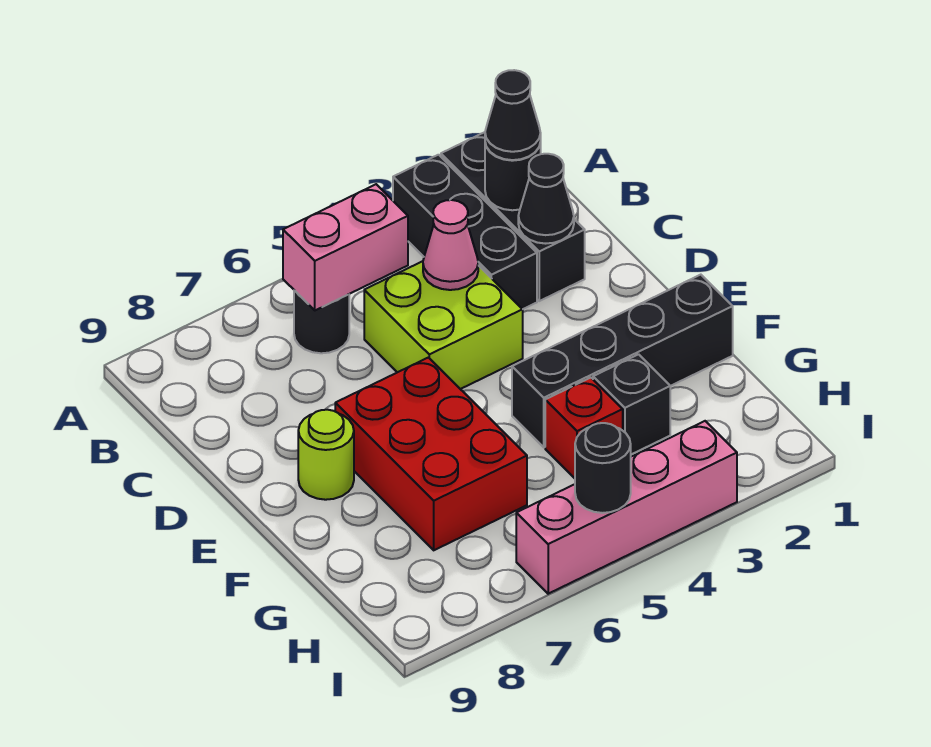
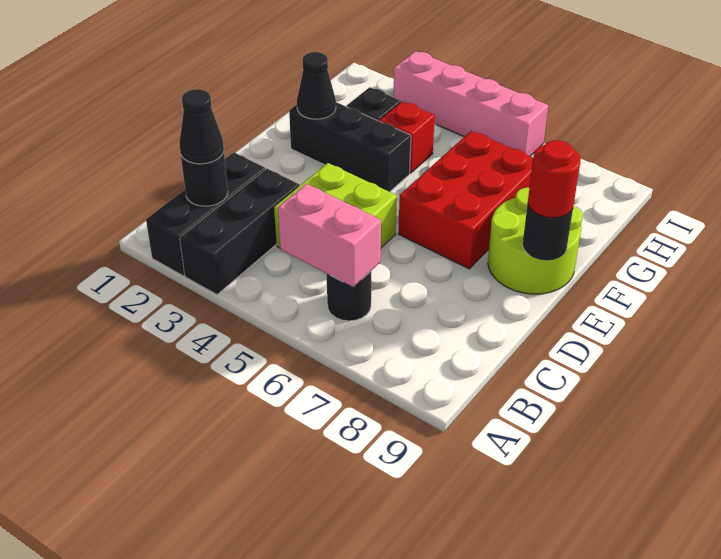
black 1x1 cone [518,154,574,244] -> black 1x1 cone moved to [297,52,336,119]
pink 1x1 cone [423,200,478,290] -> none
lime 1x1 round brick [298,410,354,500] -> lime 2x2 round brick [488,187,583,294]
none -> red 1x1 round brick [528,140,581,218]
black 1x4 brick [512,275,733,447] -> black 1x3 brick [289,102,411,192]
black 1x1 round brick [575,423,631,513] -> black 1x1 round brick moved to [522,204,573,261]

